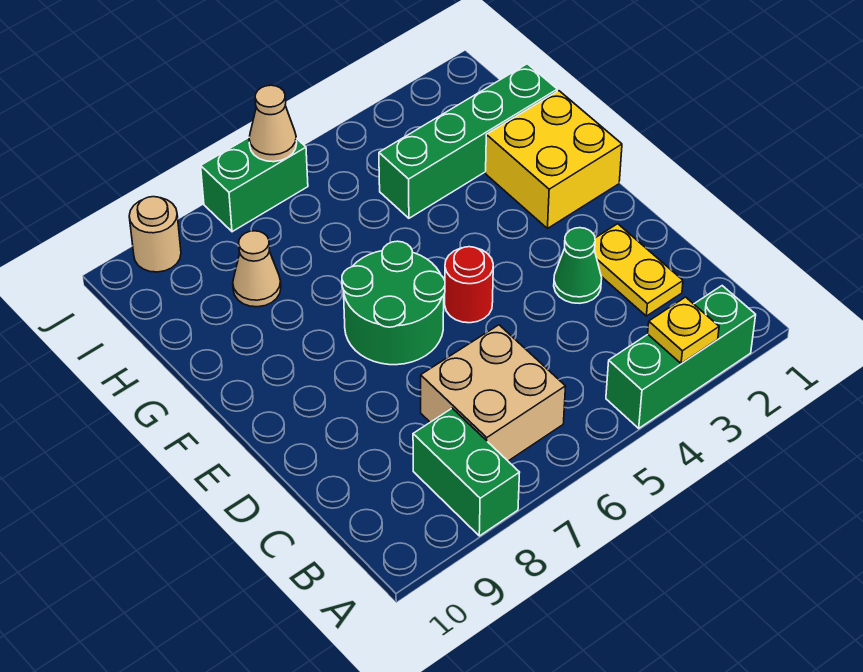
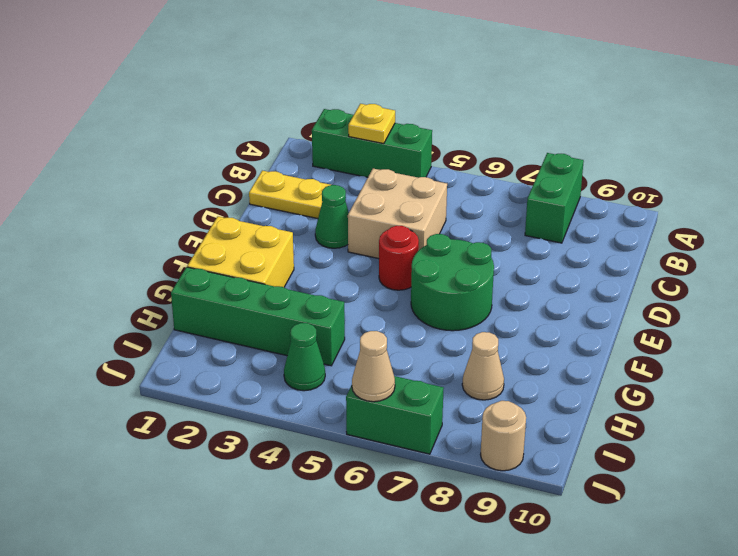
tan 2x2 brick [421,325,566,461] -> tan 2x2 brick moved to [348,168,447,259]
yellow 1x2 plate [594,224,683,316] -> yellow 1x2 plate turned to [249,171,330,219]
none -> green 1x1 cone [284,323,325,391]

